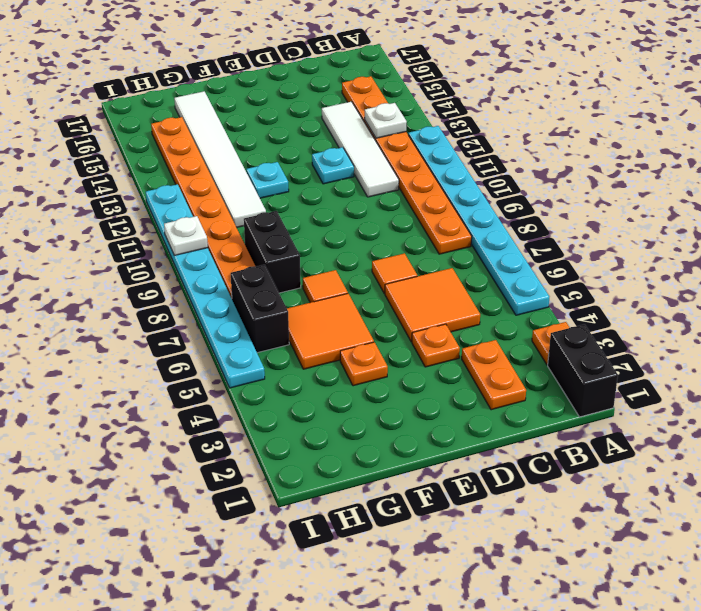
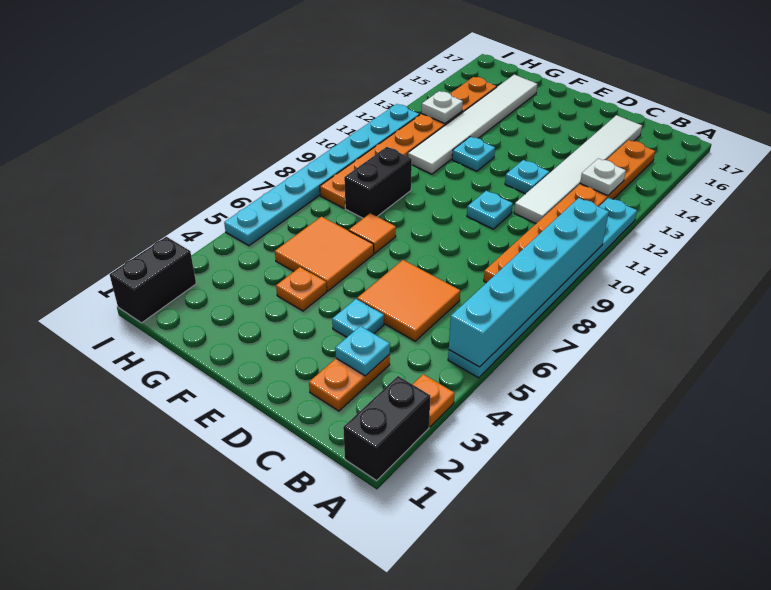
none -> cyan 1x6 brick [449,198,609,367]
none -> cyan 1x1 plate [335,326,390,376]
white 1x4 tile [322,102,399,197] -> white 1x6 tile [514,115,642,223]
orange 1x1 plate [412,324,460,367] -> cyan 1x1 plate [332,299,384,337]
orange 1x1 tile [372,253,417,294] -> none
none -> cyan 1x1 plate [467,191,513,229]
black 1x2 brick [231,265,289,353] -> black 1x2 brick moved to [110,237,196,323]
white 1x1 plate [164,216,208,255] -> white 1x1 plate moved to [422,91,463,124]

